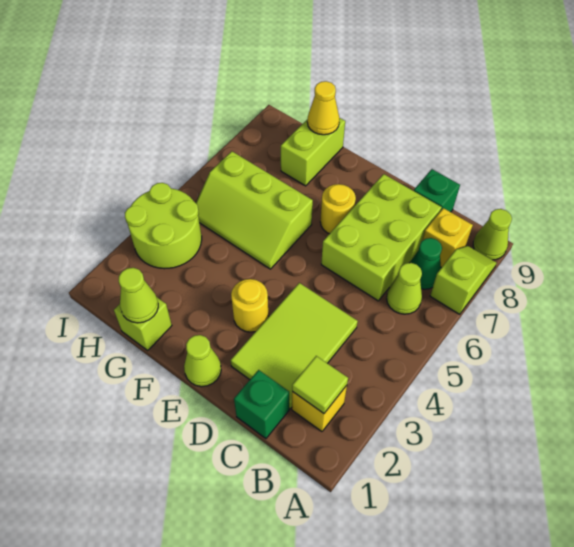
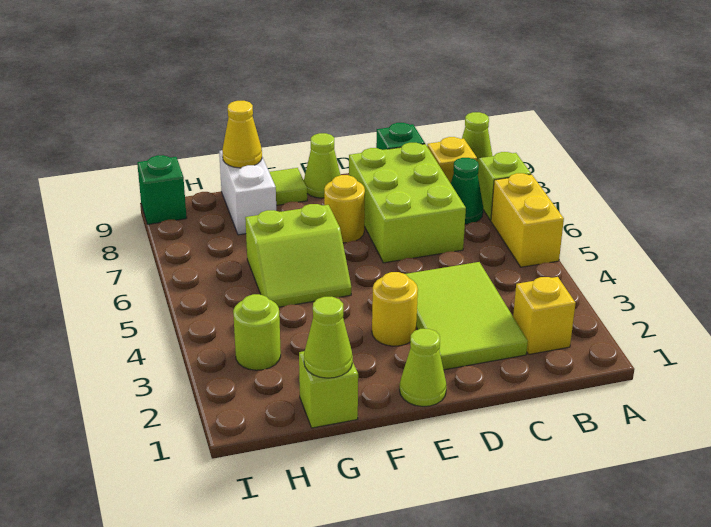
none -> yellow 1x2 brick [491,173,564,267]
lime 1x1 tile [292,356,348,413] -> lime 1x1 tile moved to [269,168,307,205]
lime 1x1 cone [387,263,422,314] -> lime 1x1 cone moved to [304,133,340,198]
green 1x1 brick [234,370,289,439] -> green 1x1 brick moved to [137,155,187,224]
lime 2x3 slope [196,151,313,269] -> lime 2x2 slope [245,204,351,307]
lime 1x2 brick [281,118,345,186] -> white 1x2 brick [219,150,276,235]
lime 2x2 round brick [125,183,202,269] -> lime 1x1 round brick [233,294,281,370]

